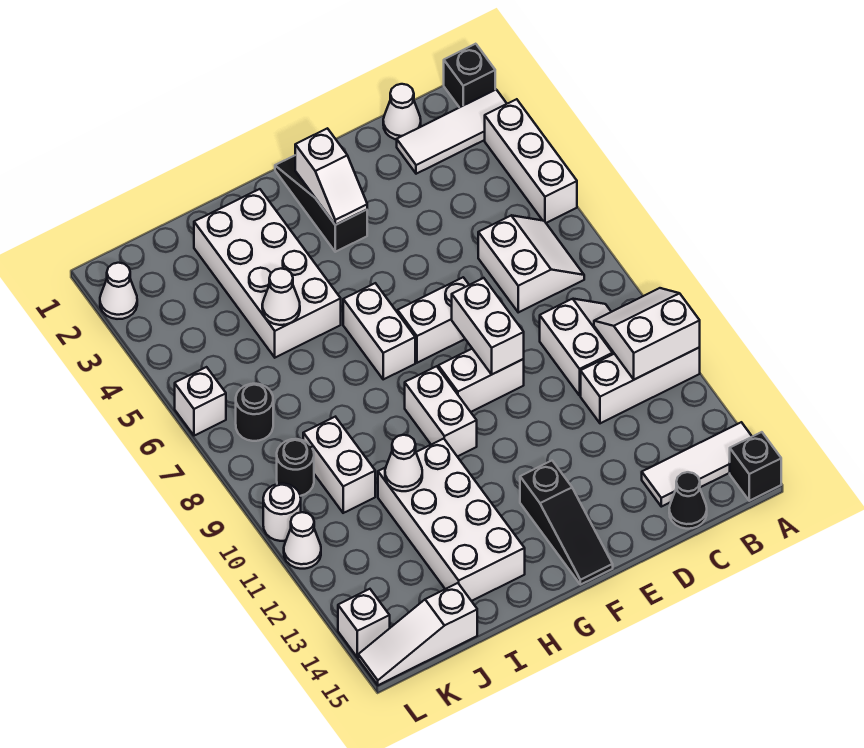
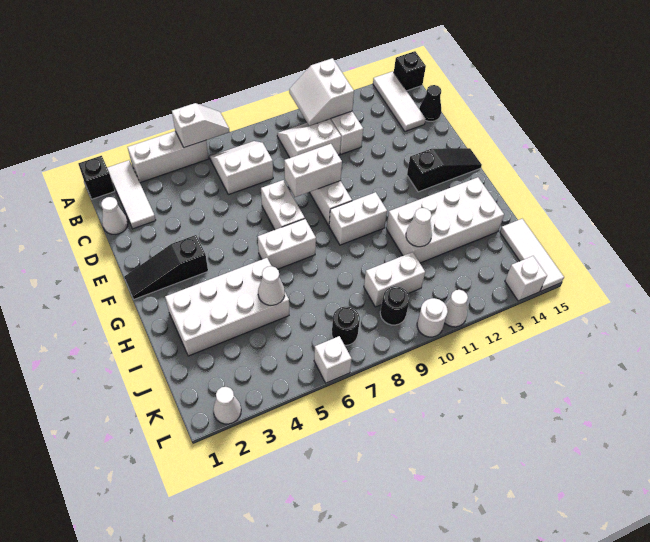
white 1x2 slope [295,128,367,225] -> white 1x2 slope moved to [172,103,230,148]
white 1x3 slope [358,583,477,685] -> white 1x3 tile [500,219,564,291]

